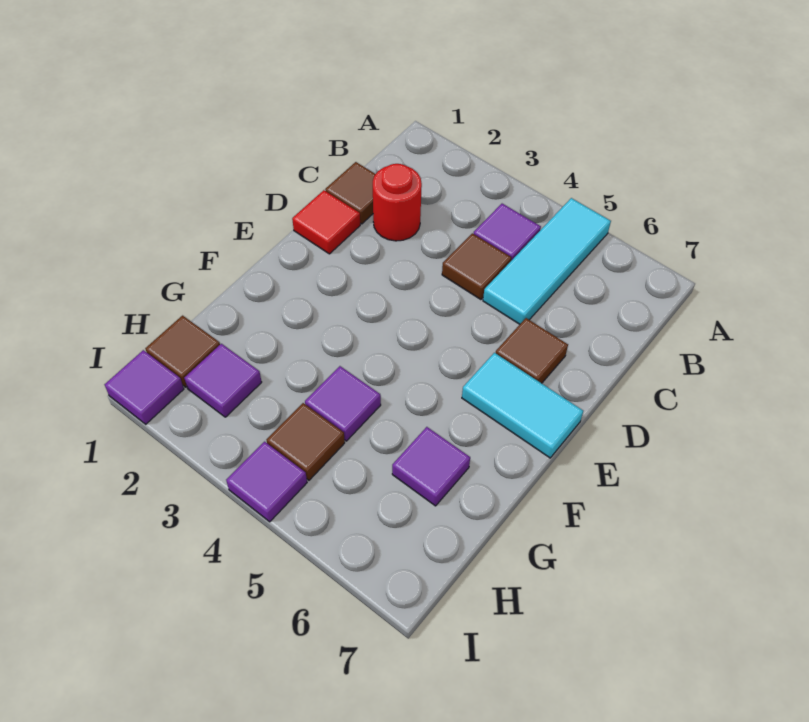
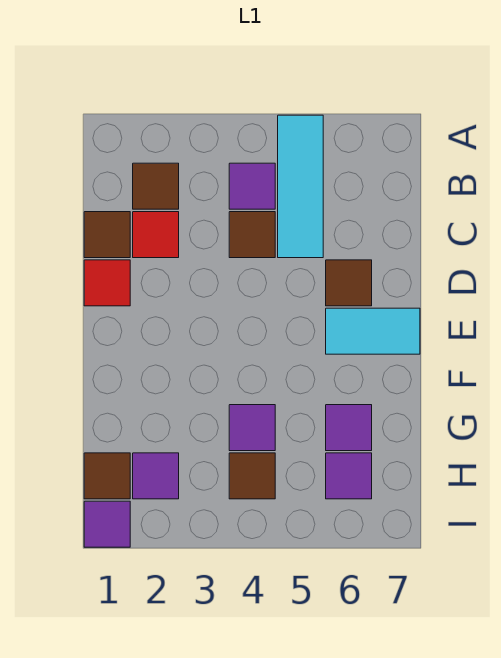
none -> brown 1x1 tile [133,163,179,209]
red 1x1 round brick [373,164,422,241] -> red 1x1 tile [133,212,179,258]
purple 1x1 tile [226,442,307,522] -> purple 1x1 tile moved to [326,453,372,499]

